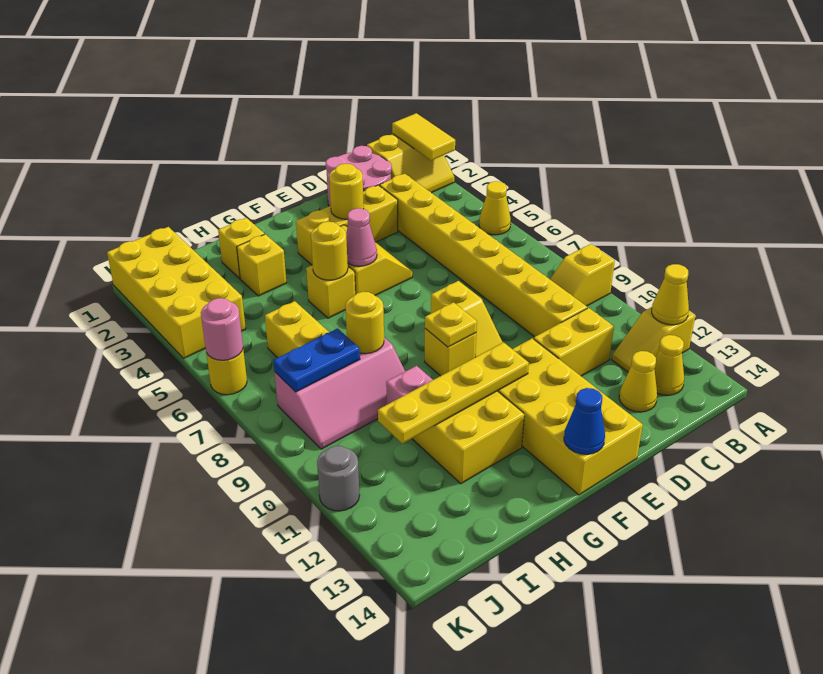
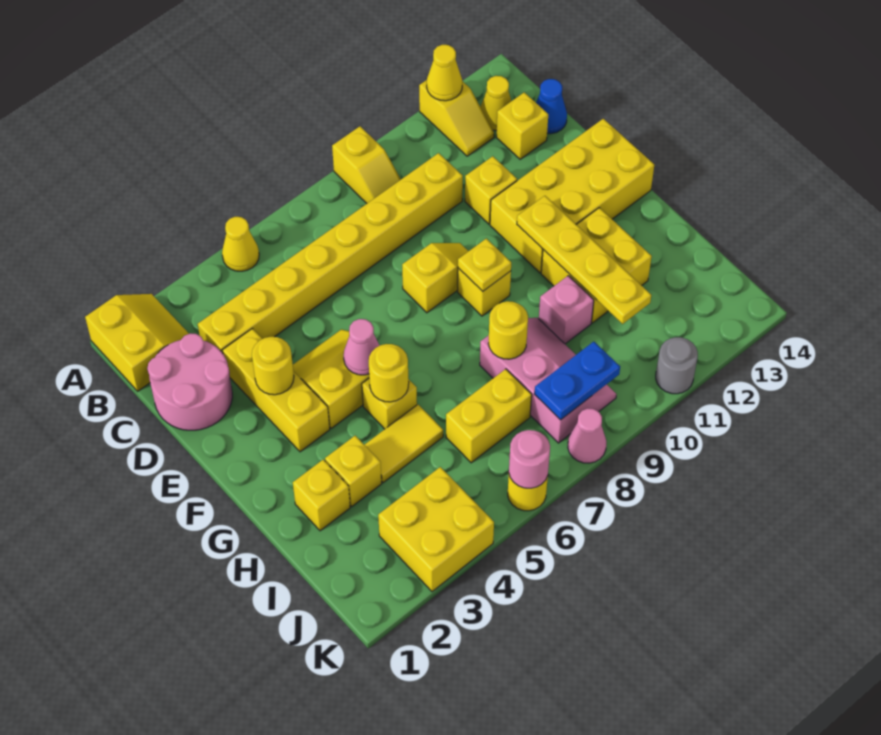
yellow 1x2 tile [392,113,455,160] -> yellow 1x2 tile moved to [365,405,443,483]
yellow 1x2 brick [534,308,614,376] -> yellow 1x1 brick [465,156,517,224]
yellow 1x1 cone [619,351,657,412] -> yellow 1x1 brick [496,92,548,159]
blue 1x1 cone [564,388,605,454] -> blue 1x1 cone moved to [536,79,567,134]
blue 1x2 plate [273,329,360,392] -> blue 1x2 plate turned to [534,342,620,420]
yellow 2x4 brick [107,227,246,358] -> yellow 2x2 brick [378,467,494,592]
none -> pink 1x1 cone [568,408,606,463]

